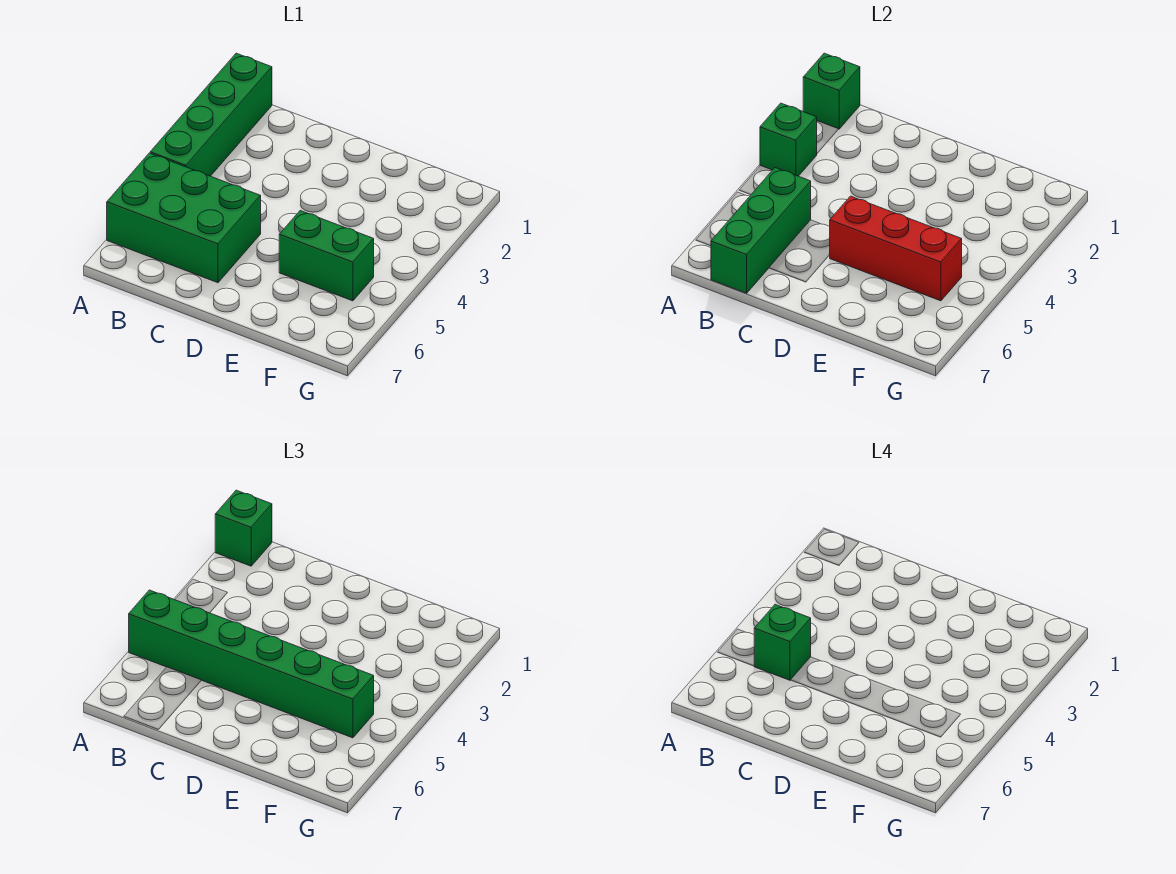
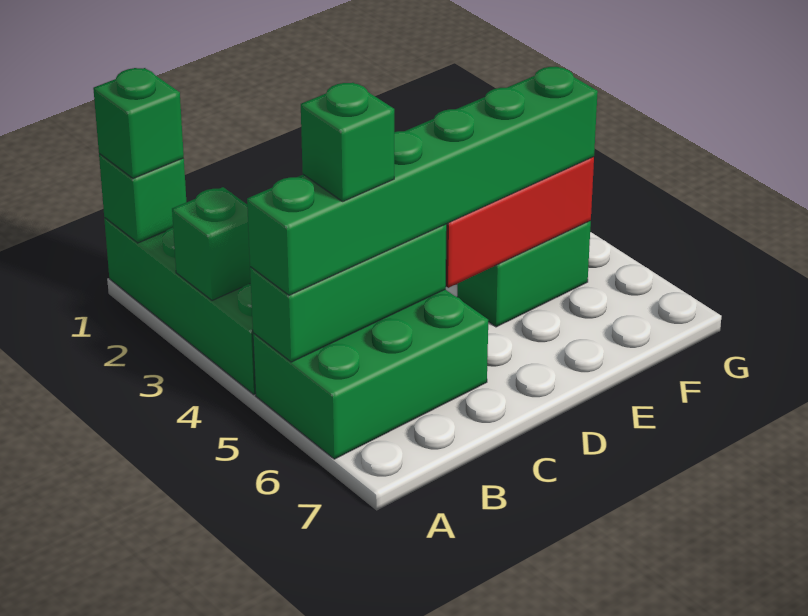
green 1x3 brick [711,168,811,293] -> green 1x3 brick turned to [250,224,447,362]

